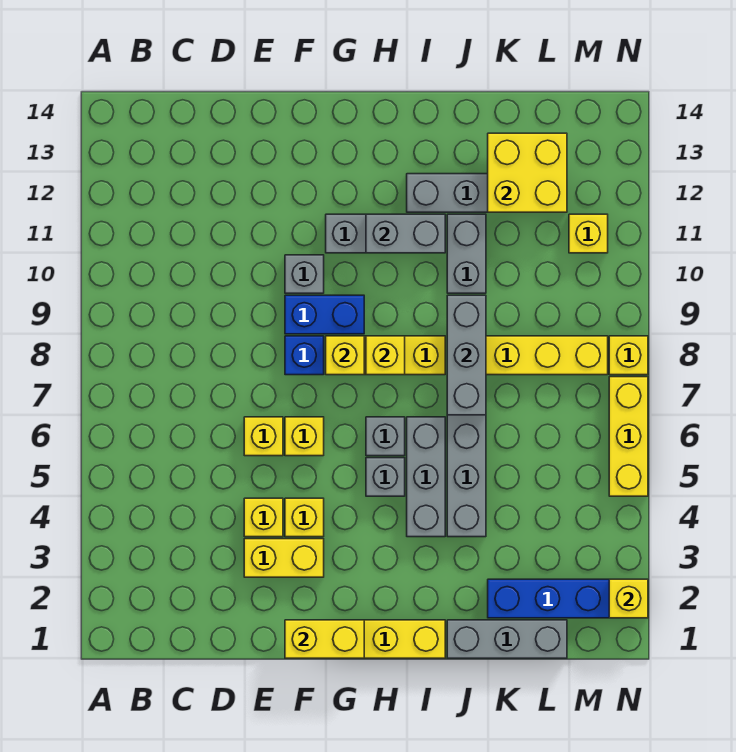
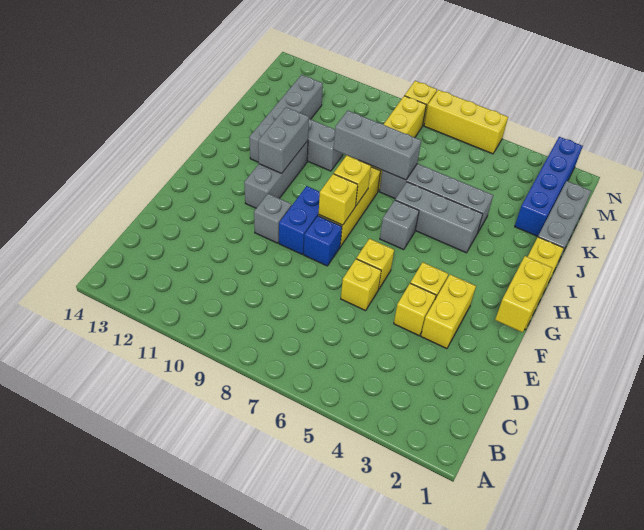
grey 1x1 brick [366,458,405,496] -> none
yellow 2x2 brick [488,133,567,212] -> none
yellow 1x1 brick [569,214,608,253] -> none
yellow 1x1 brick [609,579,648,618] -> none

